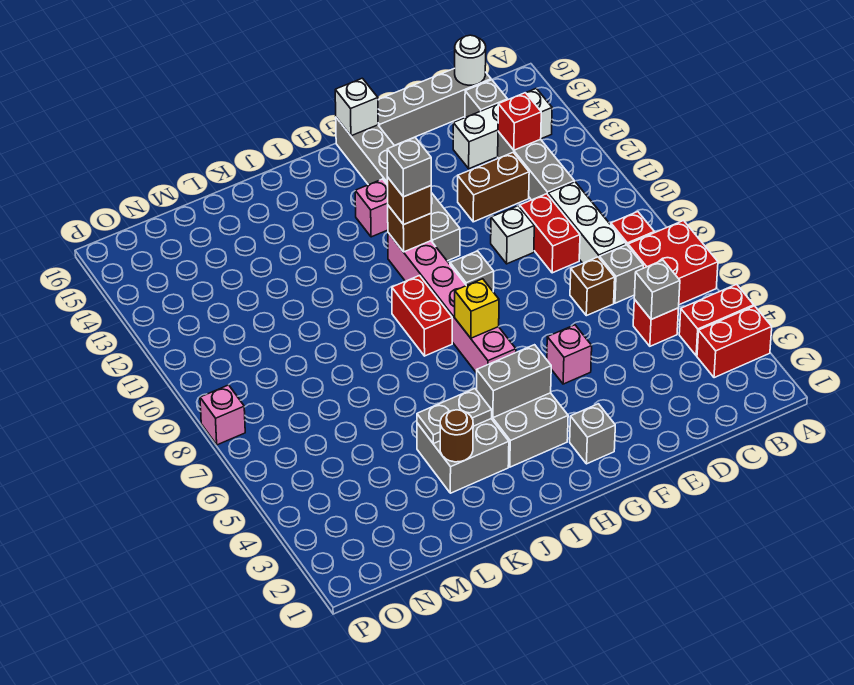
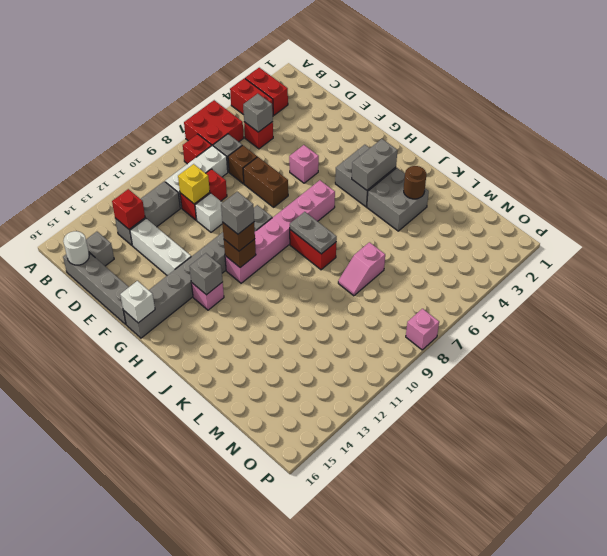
white 1x3 brick [453,88,552,169] -> white 1x3 brick moved to [130,219,191,275]
brown 1x2 brick [458,153,529,222] -> brown 1x2 brick moved to [243,157,288,207]
grey 1x1 brick [570,404,615,464] -> grey 1x1 brick moved to [189,253,223,295]
grey 1x2 brick [477,345,551,418] -> grey 1x2 brick turned to [352,139,397,190]
yellow 1x1 brick [455,279,499,338] -> yellow 1x1 brick moved to [178,164,210,204]
red 1x2 brick [392,276,452,356] -> red 1x2 brick turned to [290,230,336,270]
grey 1x2 plate [417,389,492,444] -> grey 1x2 plate moved to [290,212,337,254]
none -> pink 1x2 slope [338,242,385,296]

